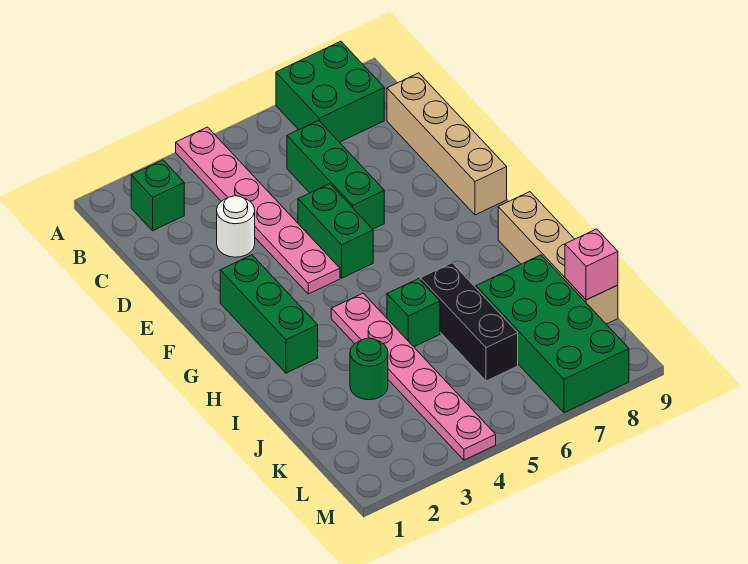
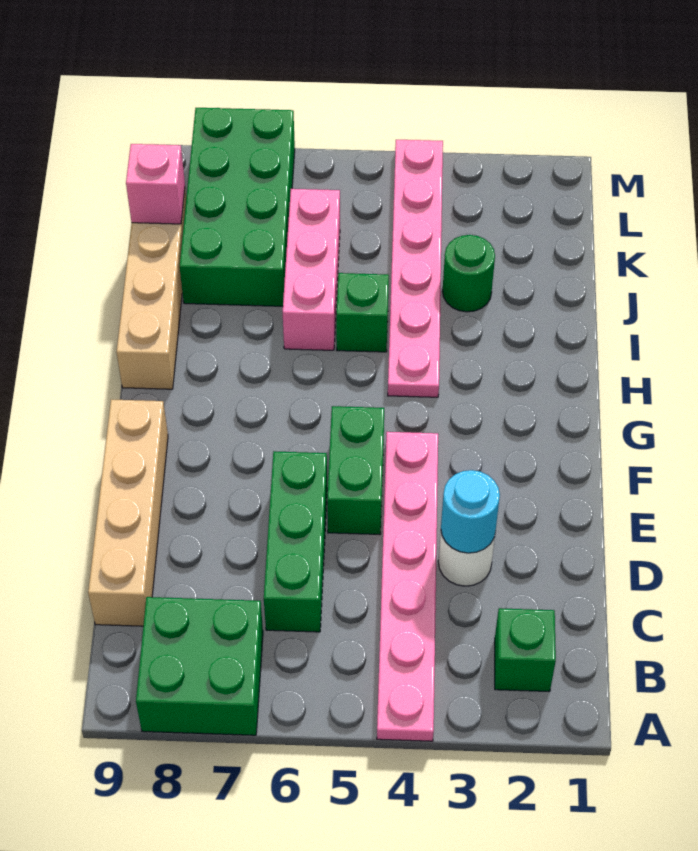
none -> cyan 1x1 round brick [441,470,500,553]
green 1x3 brick [220,255,318,373] -> none
black 1x3 brick [420,263,518,381] -> pink 1x3 brick [283,189,340,350]

